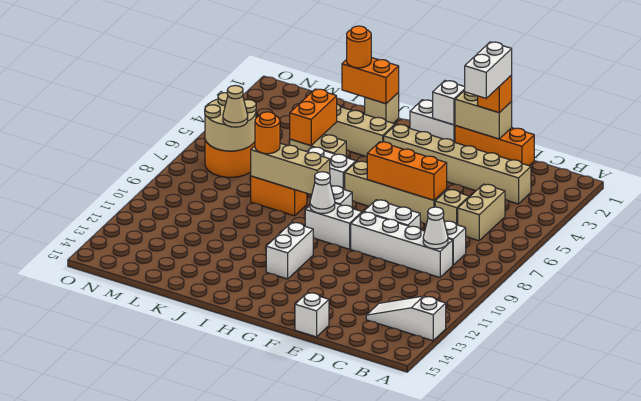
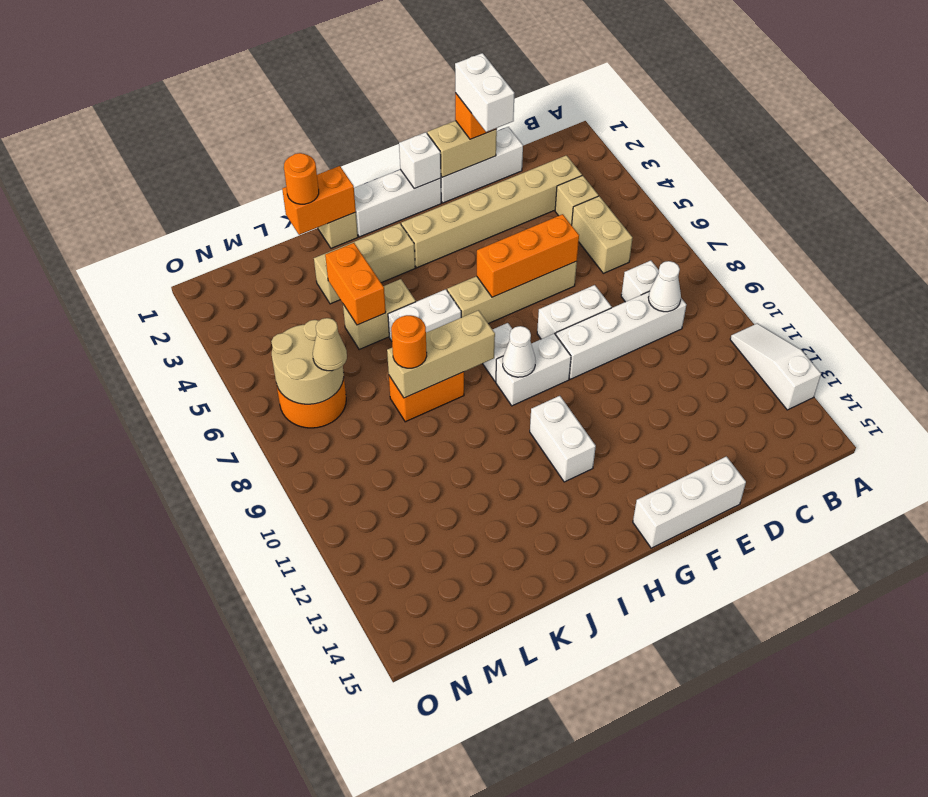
white 1x3 slope [366,296,446,341] -> white 1x3 slope turned to [730,323,821,410]
orange 1x3 brick [455,125,534,166] -> white 1x3 brick [441,127,523,203]
tan 1x1 brick [435,189,469,225] -> tan 1x1 brick moved to [555,175,598,225]
white 1x1 brick [295,293,329,337] -> white 1x3 brick [633,456,746,548]
white 1x2 brick [410,100,455,142] -> white 1x3 brick [354,170,441,237]

